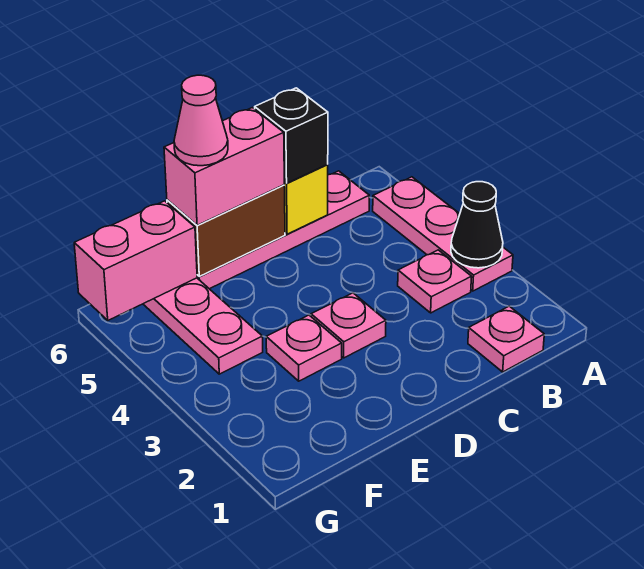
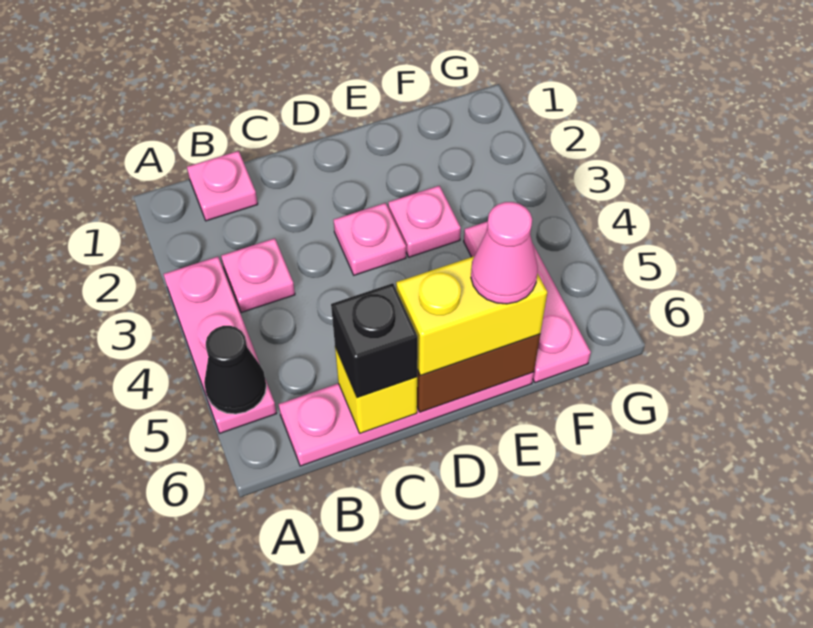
black 1x1 cone [451,182,503,268] -> black 1x1 cone moved to [204,326,266,414]
pink 1x2 brick [164,108,284,225] -> yellow 1x2 brick [396,256,547,375]
pink 1x2 brick [74,201,197,320] -> none

